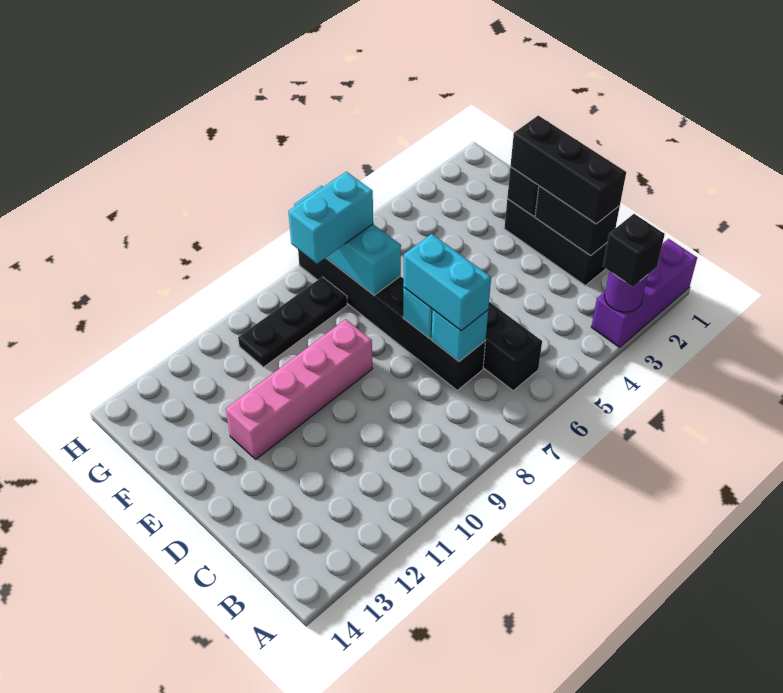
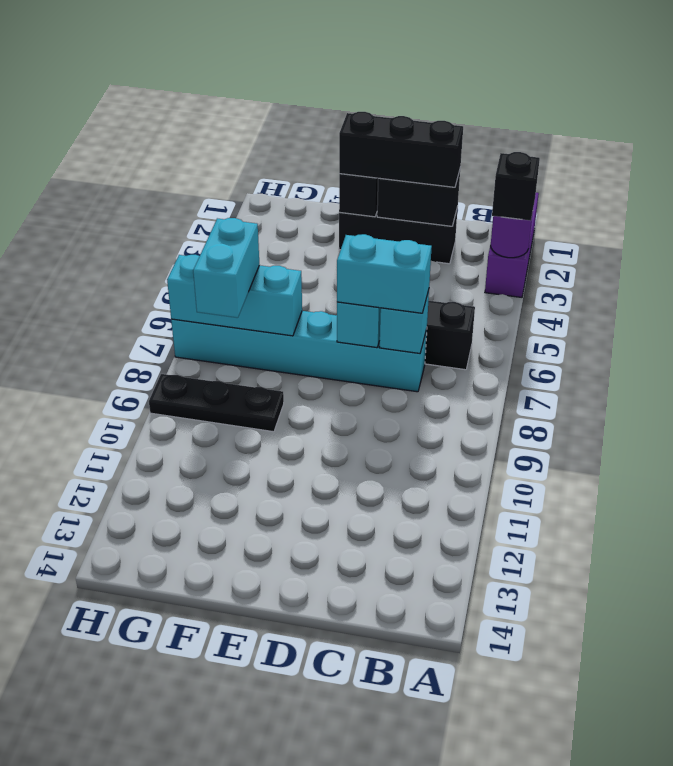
black 1x6 brick [298,249,485,390] -> cyan 1x6 brick [171,311,427,392]
pink 1x4 brick [226,319,372,459] -> none
black 1x3 plate [238,277,347,367] -> black 1x3 plate turned to [149,374,284,432]

